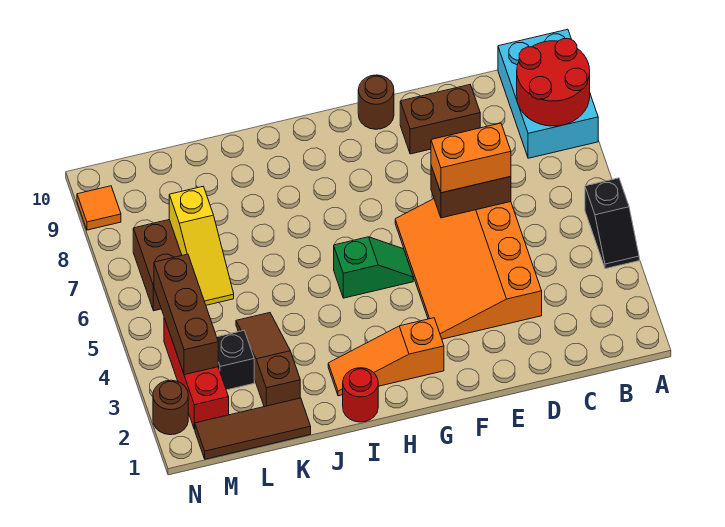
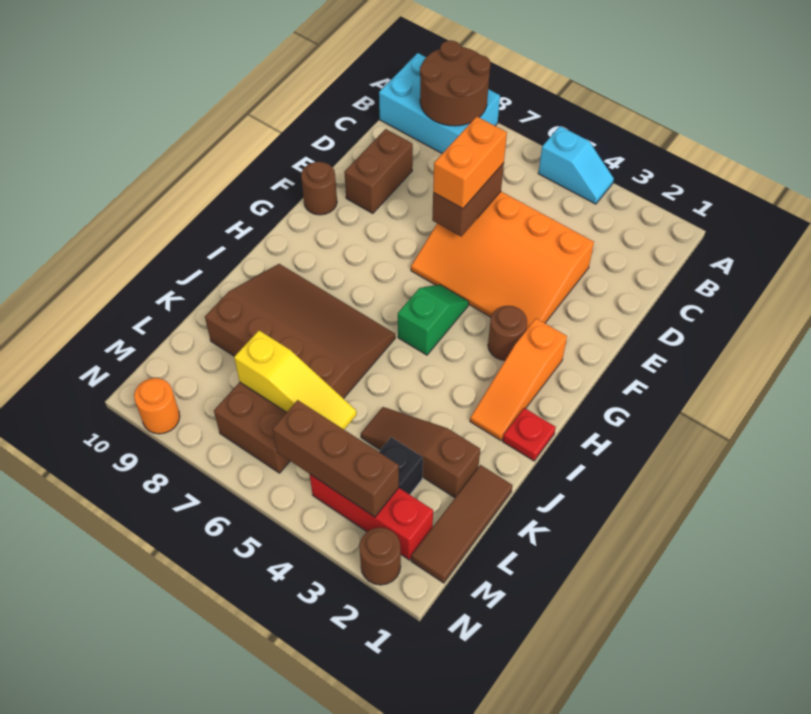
black 1x2 slope [585,178,639,269] -> cyan 1x2 slope [538,126,614,204]
red 2x2 round brick [517,39,590,126] -> brown 2x2 round brick [420,40,491,126]
none -> brown 1x1 round brick [488,306,527,360]
red 1x1 round brick [343,368,378,422] -> red 1x1 plate [503,408,556,461]
none -> brown 3x4 slope [205,264,395,399]
orange 1x1 tile [77,186,121,230] -> orange 1x1 round brick [134,378,180,434]

